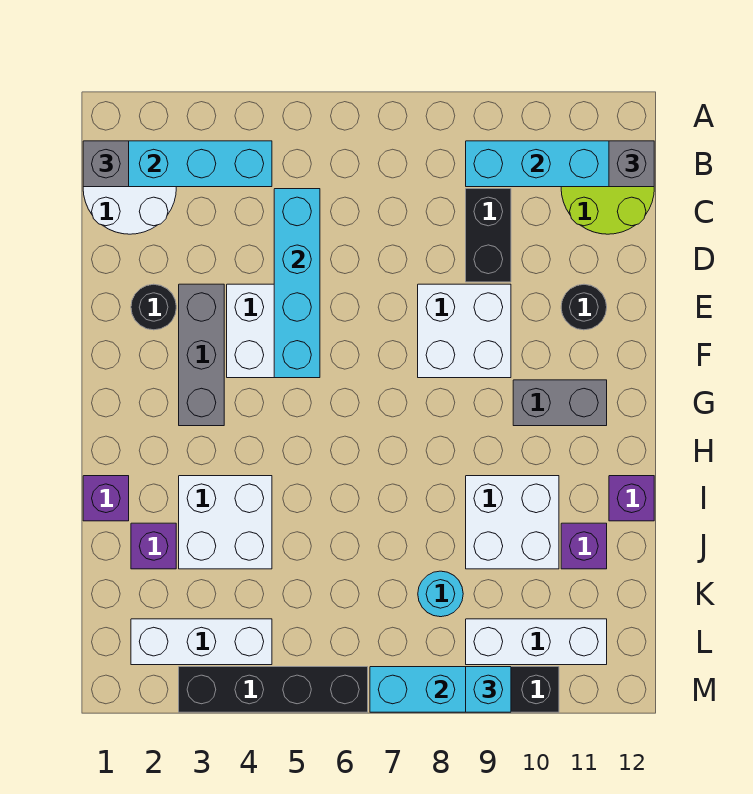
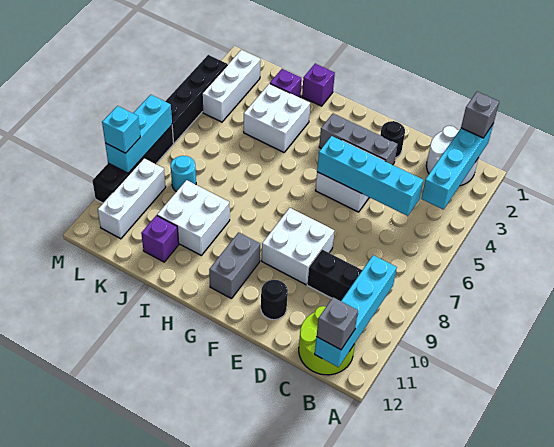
purple 1x1 brick [609,476,654,521] -> none

